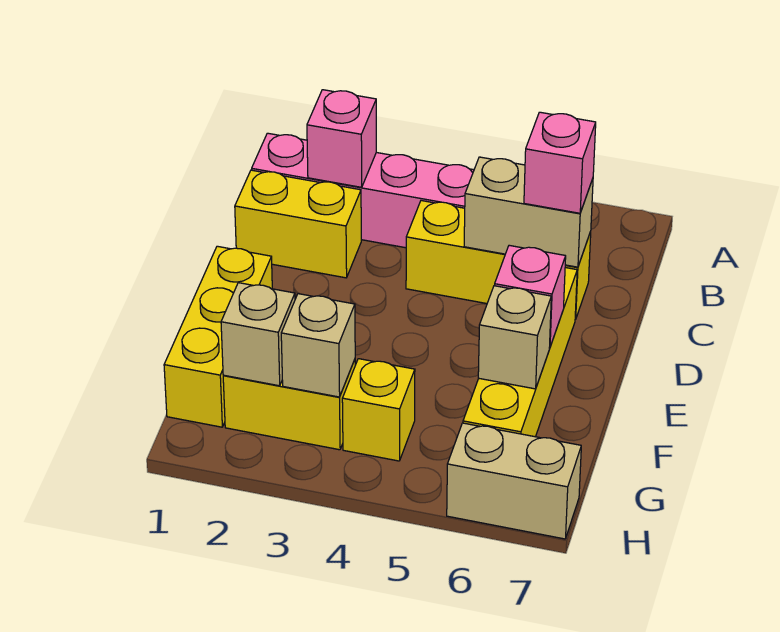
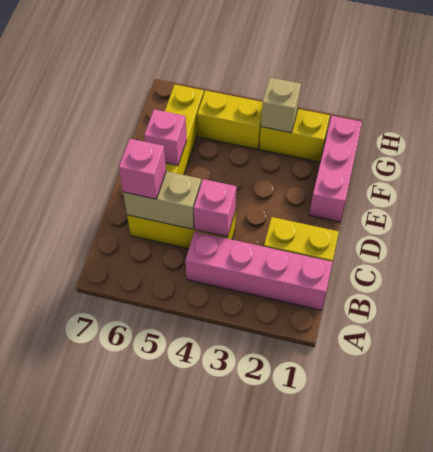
pink 1x1 brick [307,90,376,187] -> pink 1x1 brick moved to [194,179,236,237]
yellow 1x3 brick [164,246,272,427] -> pink 1x3 brick [309,116,362,222]
tan 1x1 brick [478,286,551,389] -> none
tan 1x1 brick [221,283,295,386] -> none
yellow 1x1 brick [342,359,415,461] -> yellow 1x2 brick [197,91,263,149]
tan 1x2 brick [447,423,581,539] -> none

